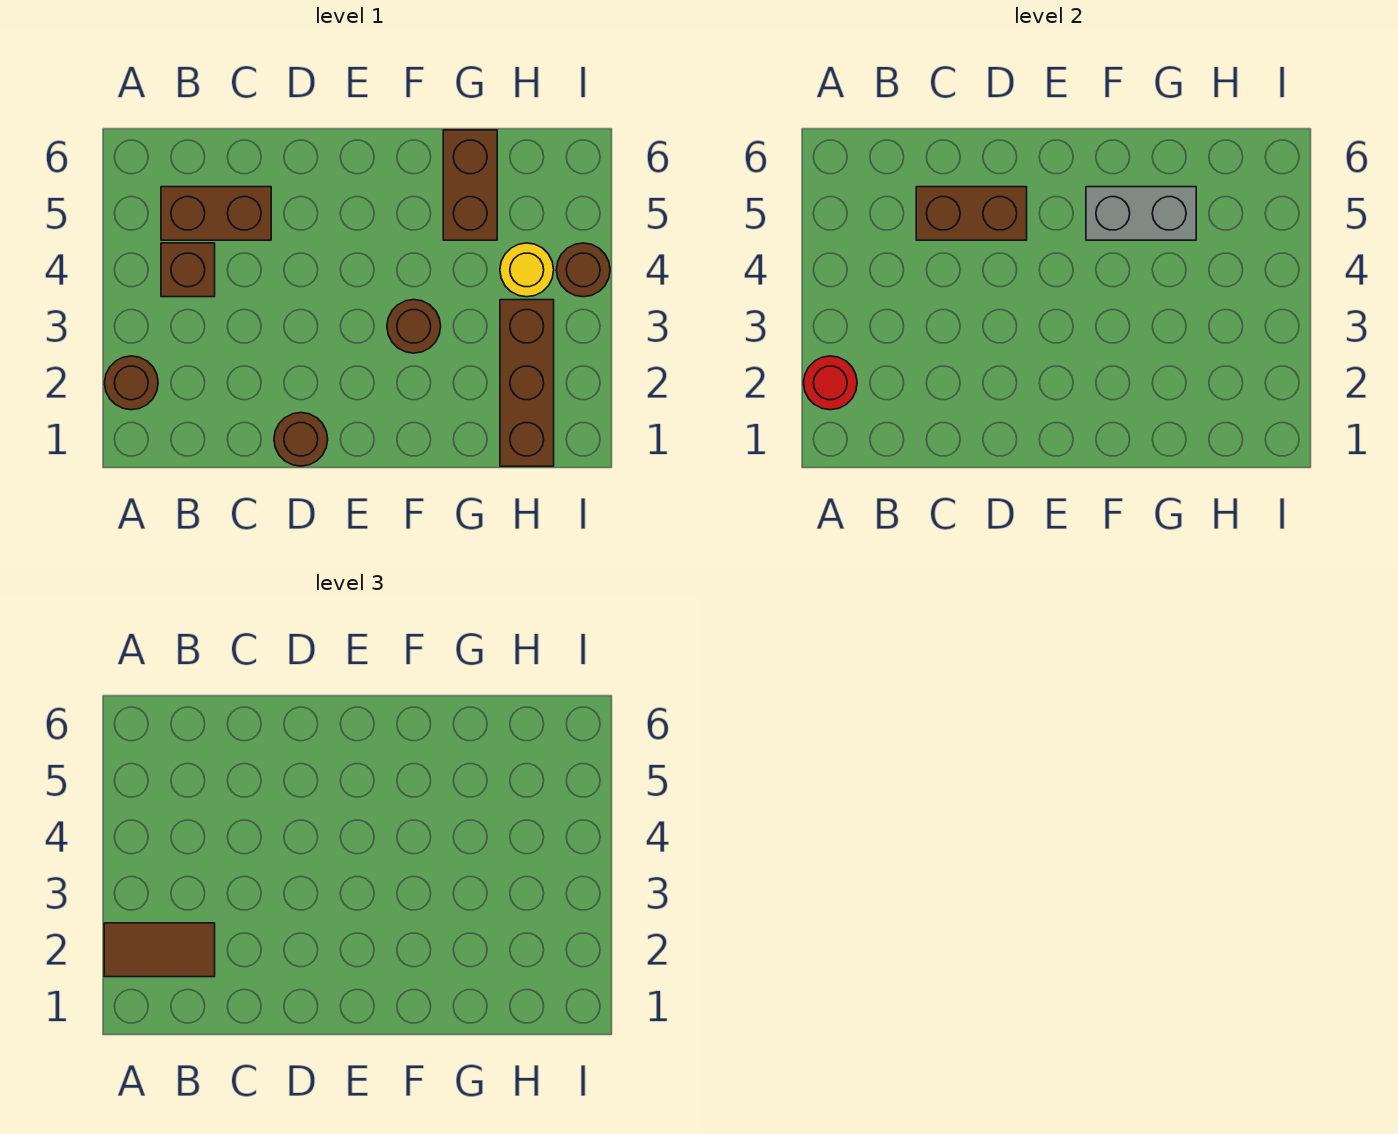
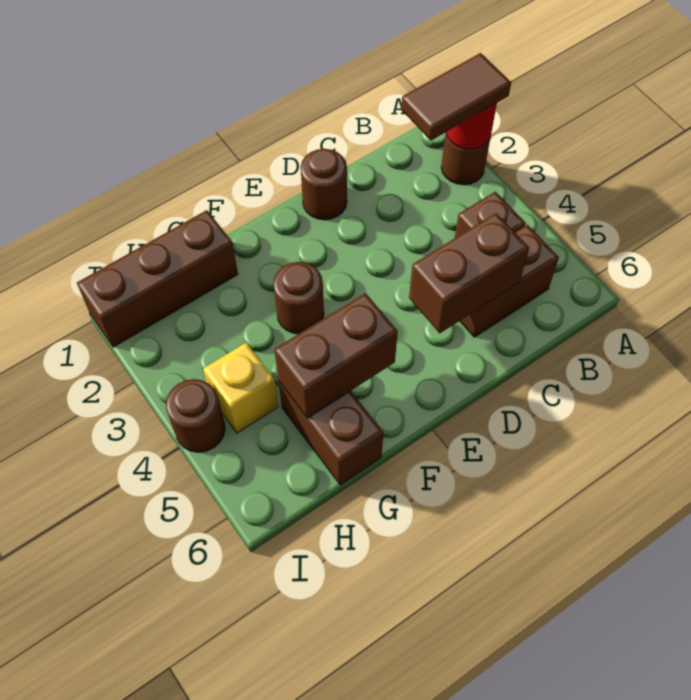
grey 1x2 brick [1086,187,1196,240] -> brown 1x2 brick [274,293,398,418]
brown 1x3 brick [500,300,554,466] -> brown 1x3 brick turned to [77,210,238,347]
yellow 1x1 round brick [500,243,554,297] -> yellow 1x1 brick [203,342,278,433]

